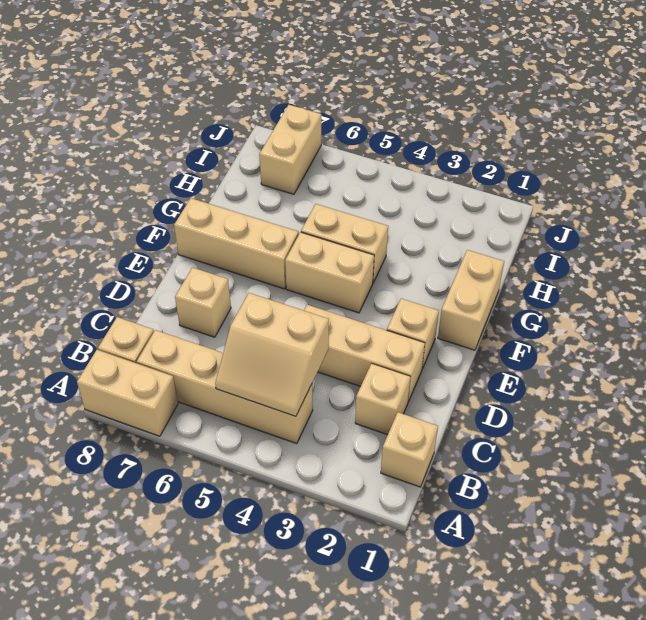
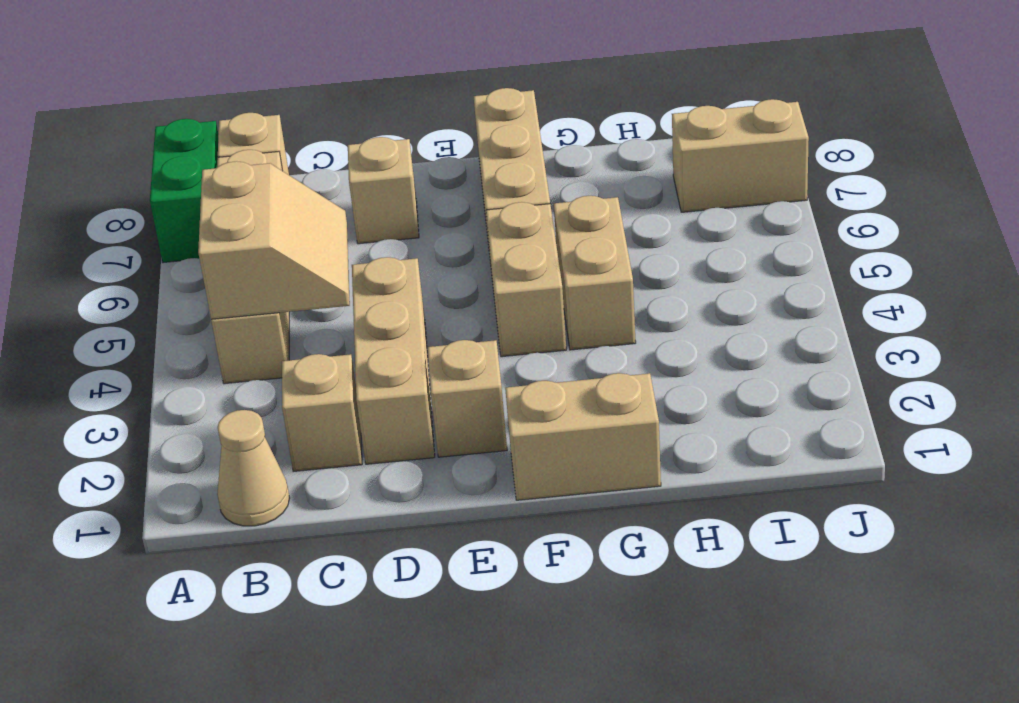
tan 1x2 brick [77,350,178,436] -> green 1x2 brick [150,119,218,263]
tan 1x1 brick [381,412,438,487] -> tan 1x1 cone [217,410,290,526]
tan 2x2 slope [215,293,329,416] -> tan 2x2 slope turned to [198,161,350,319]

